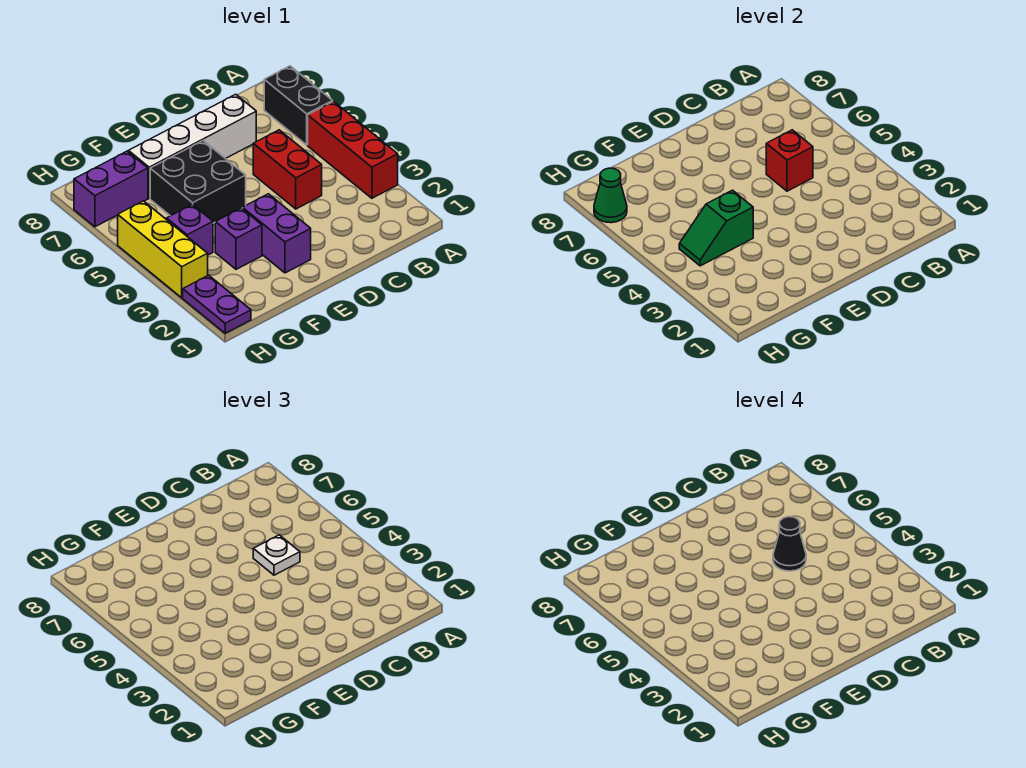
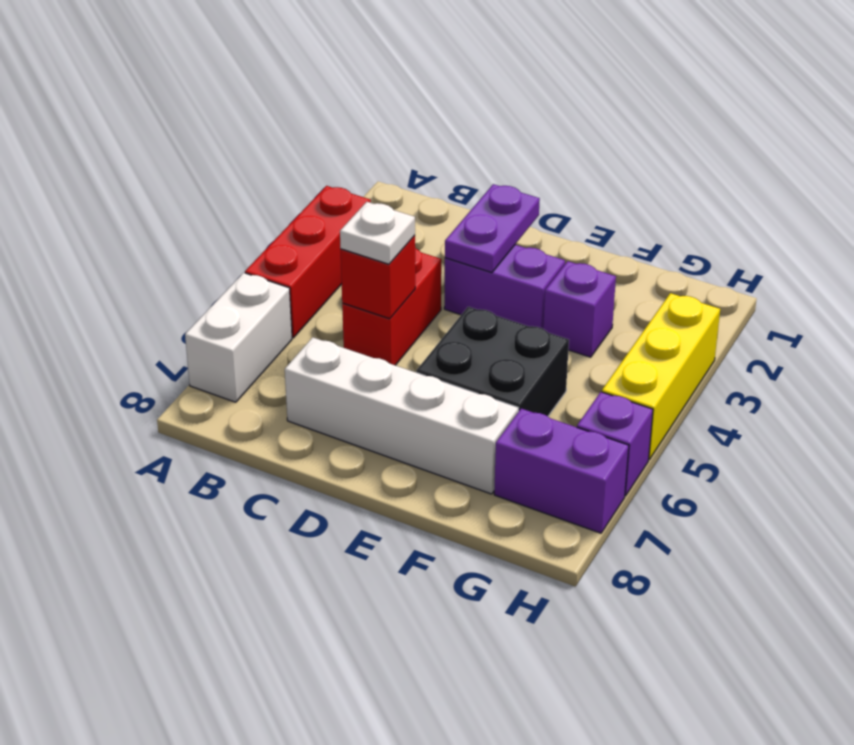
black 1x2 brick [264,66,333,145] -> white 1x2 brick [185,273,292,402]
black 1x1 cone [773,517,806,571] -> none
purple 1x2 brick [243,194,311,273] -> purple 1x2 brick turned to [444,245,565,329]
green 1x2 slope [679,190,753,266] -> none
purple 1x1 brick [166,204,213,255] -> purple 1x1 brick moved to [577,392,653,496]
purple 1x2 plate [183,275,251,333] -> purple 1x2 plate moved to [445,184,540,273]
green 1x1 cone [594,168,627,223] -> none

